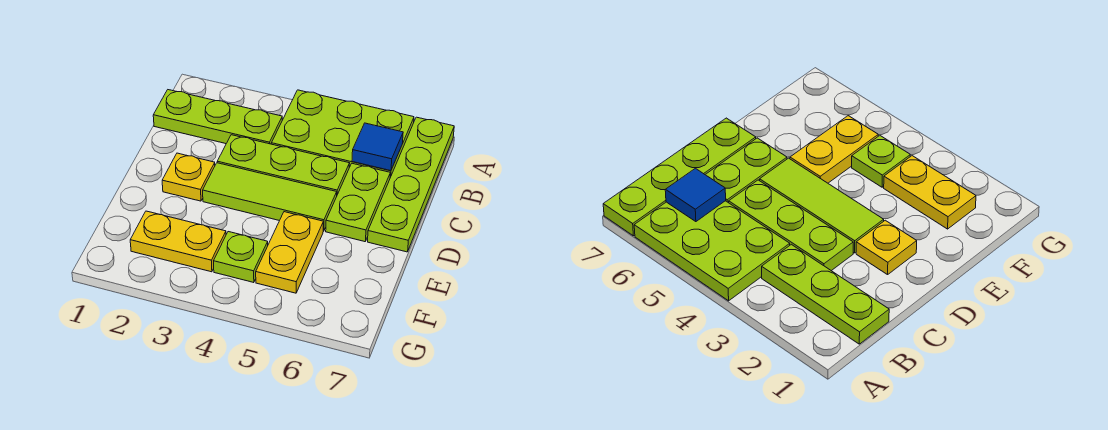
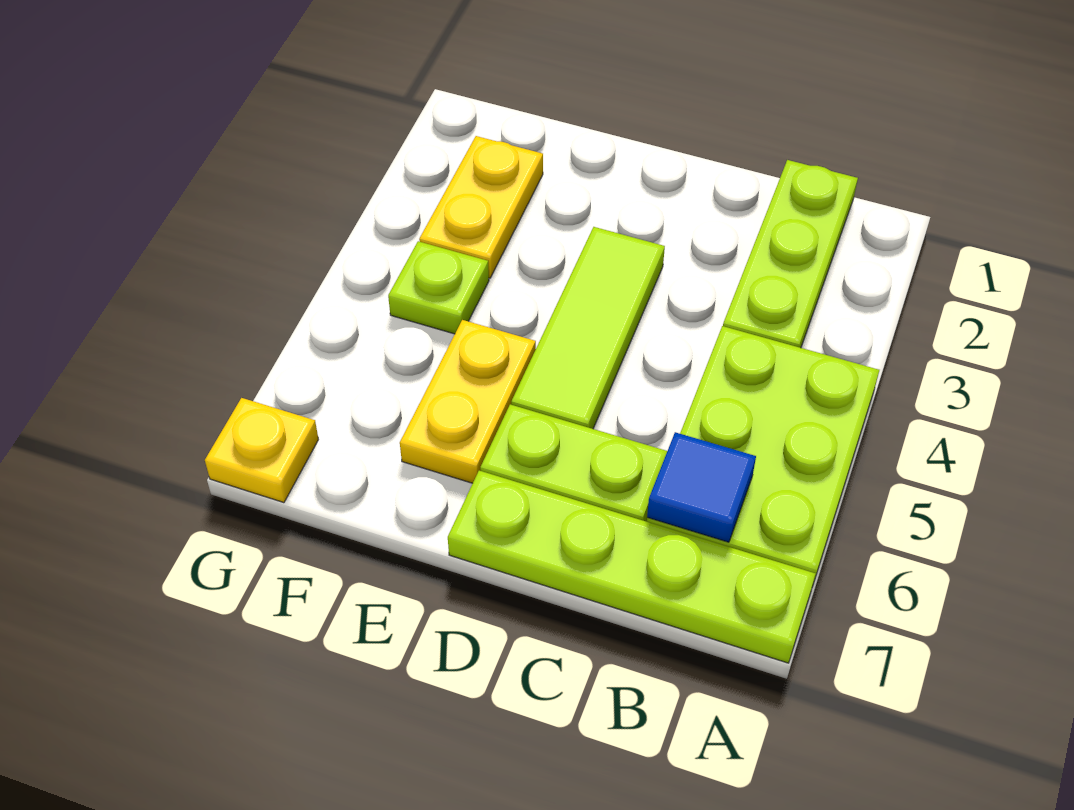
lime 1x3 plate [217,135,350,194] -> none
yellow 1x1 plate [162,153,215,201] -> yellow 1x1 plate moved to [205,398,318,503]
yellow 1x2 plate [256,212,323,293] -> yellow 1x2 plate turned to [400,320,536,483]

